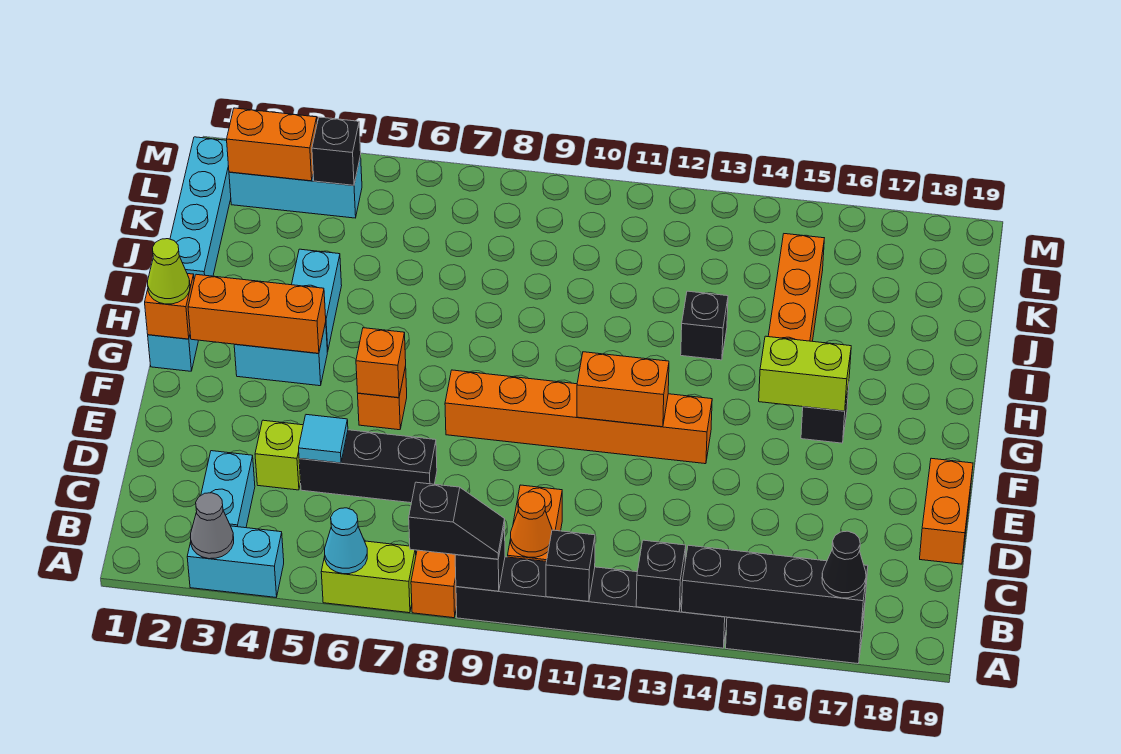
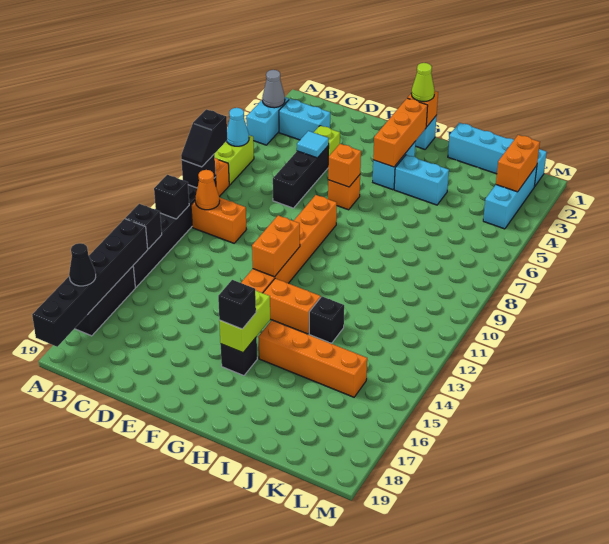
black 1x4 brick [682,545,868,632] -> black 1x6 brick [32,219,148,347]
orange 1x2 brick [920,458,973,564] -> orange 1x2 brick moved to [263,279,321,334]
black 1x1 brick [312,117,361,185] -> black 1x1 brick moved to [218,280,256,329]

